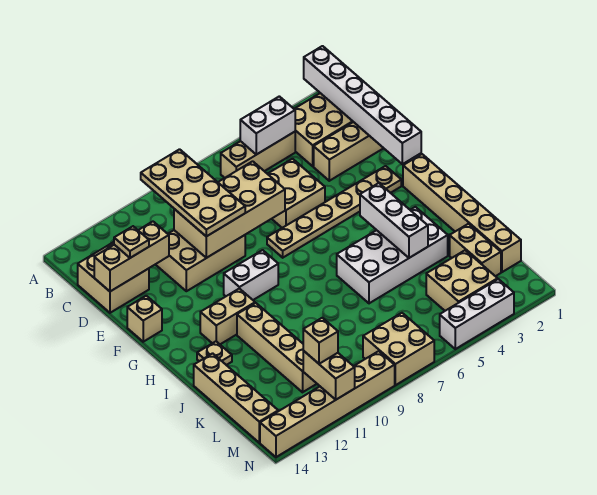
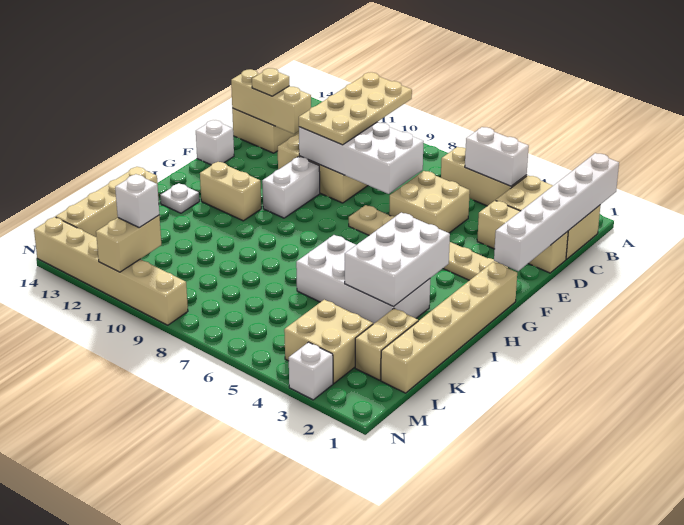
tan 2x4 brick [174,161,285,258] -> white 2x4 brick [299,122,424,194]
tan 1x1 brick [127,296,162,342] -> white 1x1 brick [196,120,234,165]
white 1x2 brick [224,250,278,300] -> white 1x2 brick turned to [262,157,320,218]
white 1x3 brick [360,183,428,258] -> white 2x3 brick [345,213,450,307]
tan 1x4 brick [237,303,317,392] -> none
tan 1x1 plate [197,341,232,365] -> white 1x1 plate [160,183,199,213]
tan 2x2 brick [363,313,434,385] -> none
tan 1x1 brick [303,318,338,364] -> white 1x1 brick [115,174,159,228]
white 1x3 brick [440,279,514,349] -> white 1x1 brick [289,342,333,400]

